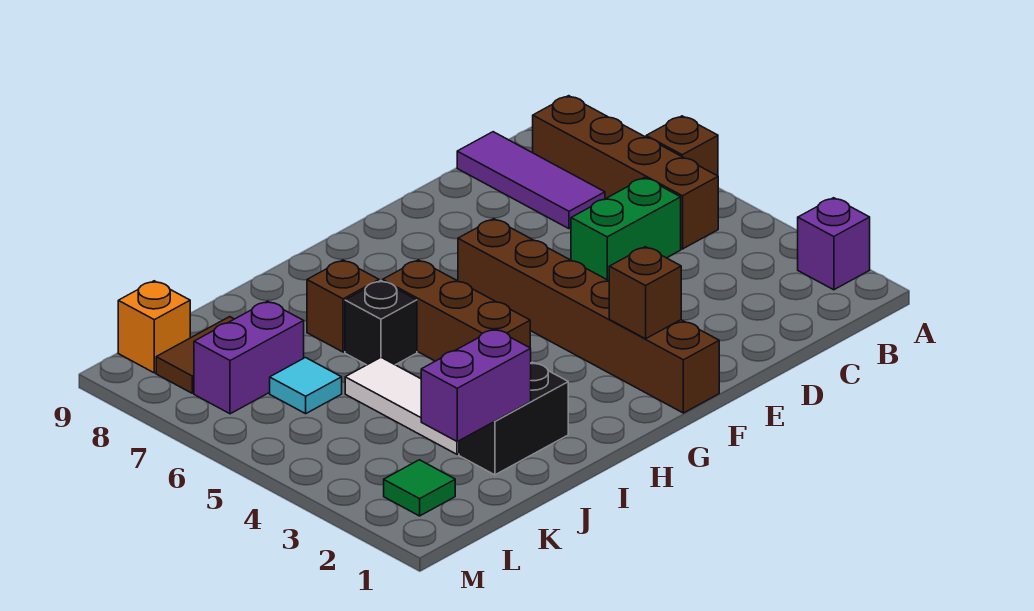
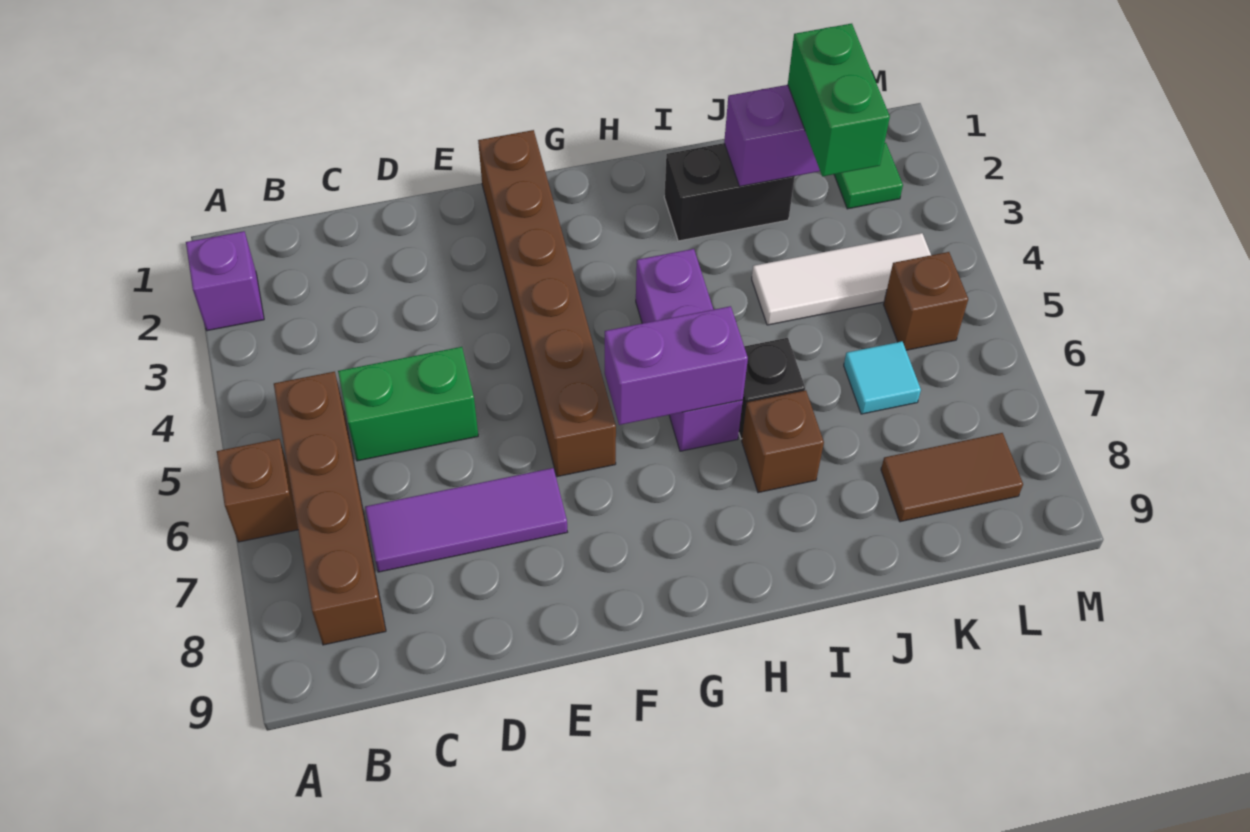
purple 1x3 tile [457,132,605,229] -> purple 1x3 tile turned to [365,468,567,572]
brown 1x1 brick [609,247,681,339] -> brown 1x1 brick moved to [884,252,968,350]
brown 1x3 brick [383,260,530,361] -> purple 1x3 brick [636,249,743,451]
white 1x3 tile [345,358,459,454] -> white 1x3 tile turned to [752,233,931,325]
none -> green 1x2 brick [788,24,890,176]
purple 1x2 brick [194,301,304,414] -> purple 1x2 brick moved to [605,306,748,425]
orange 1x1 brick [118,281,190,373] -> none

